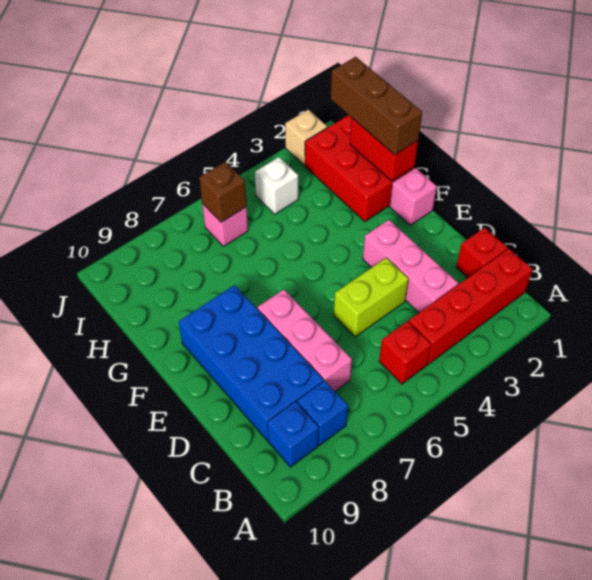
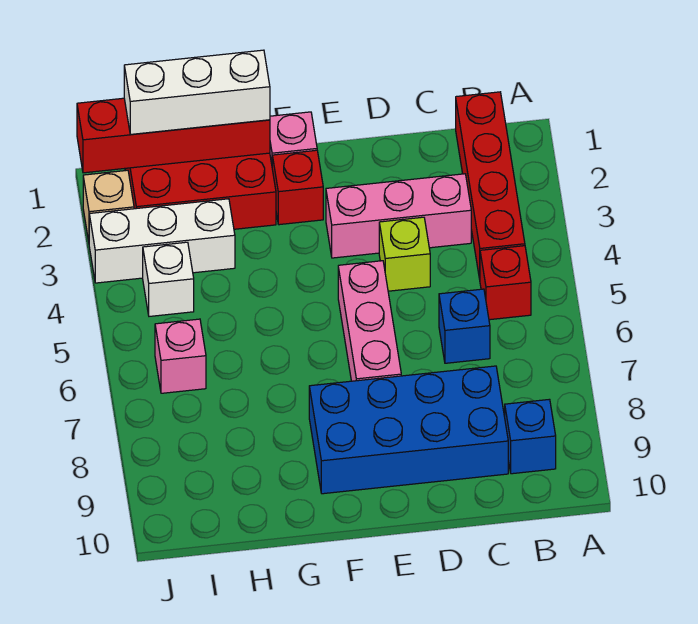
blue 1x1 brick [297,381,348,445] -> blue 1x1 brick moved to [439,289,490,363]
red 1x1 brick [456,228,508,278] -> red 1x1 brick moved to [272,150,323,225]
pink 1x3 brick [257,290,352,391] -> pink 1x3 brick turned to [338,261,401,381]
lime 1x2 brick [334,258,409,337] -> lime 1x1 brick [379,217,430,291]
red 1x2 brick [350,118,418,181] -> red 1x4 brick [77,98,270,173]
brown 1x3 brick [331,57,422,155] -> white 1x3 brick [124,50,270,134]
none -> white 1x3 brick [89,199,235,283]
brown 1x1 brick [199,162,247,222] -> none

